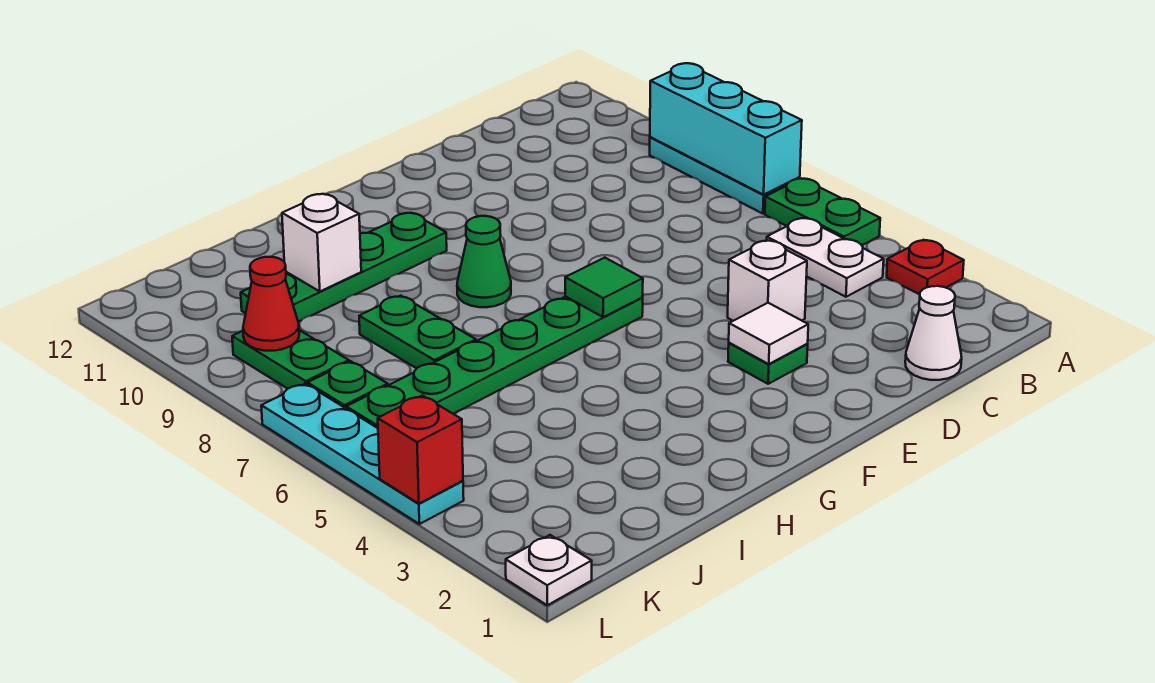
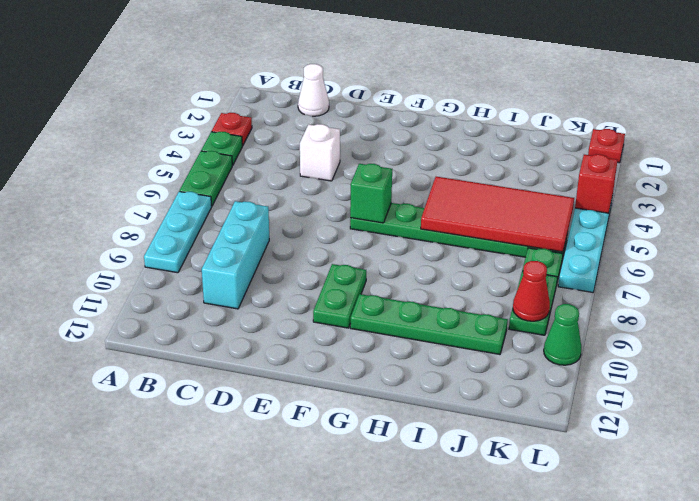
cyan 1x3 brick [650,63,802,195] -> cyan 1x3 brick moved to [202,201,269,309]
white 1x2 plate [767,218,884,297] -> none
green 1x1 plate [728,343,808,384] -> green 1x1 plate moved to [201,132,242,165]
white 1x1 tile [729,303,808,364] -> none
green 1x1 tile [565,258,643,317] -> green 1x1 brick [350,164,392,223]
green 1x1 cone [457,216,511,307] -> green 1x1 cone moved to [544,304,581,365]
none -> red 2x4 tile [421,177,574,252]
green 1x2 plate [359,296,476,368] -> green 1x2 plate moved to [313,264,366,328]
white 1x1 brick [282,194,361,291] -> none
white 1x1 plate [506,535,592,605] -> red 1x1 plate [588,129,625,163]

